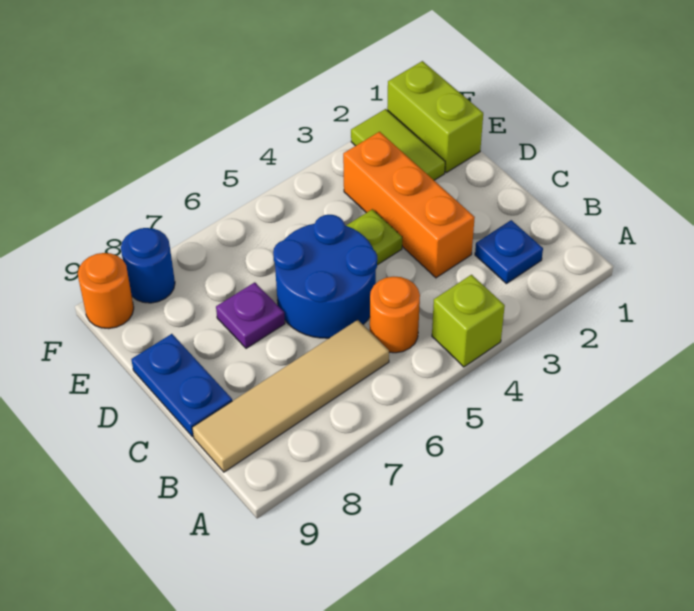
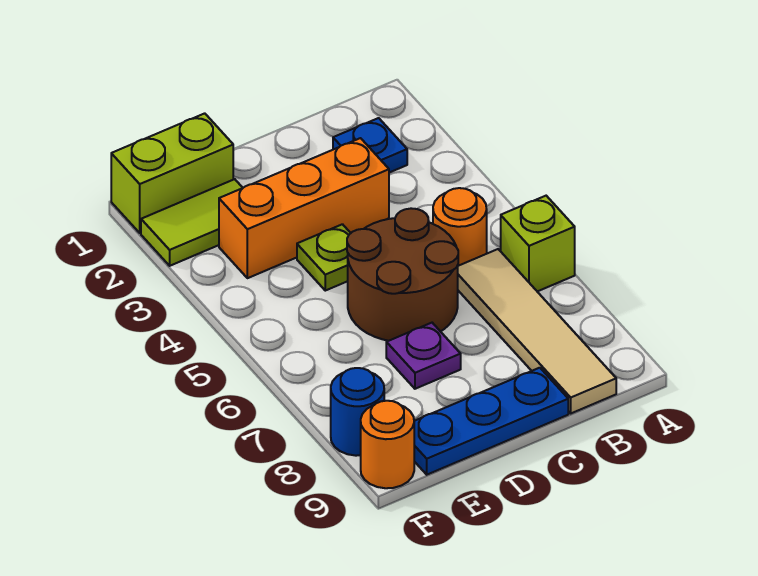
lime 1x1 brick [432,275,505,367] -> lime 1x1 brick moved to [501,196,575,291]
blue 2x2 round brick [273,215,377,338] -> brown 2x2 round brick [347,208,458,341]
blue 1x2 plate [131,334,232,437] -> blue 1x3 plate [414,368,568,475]

